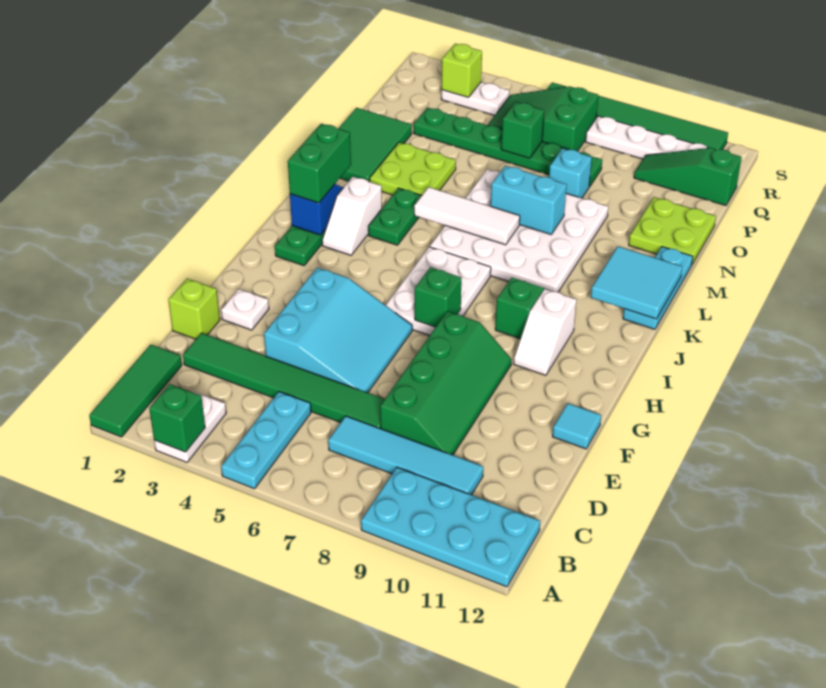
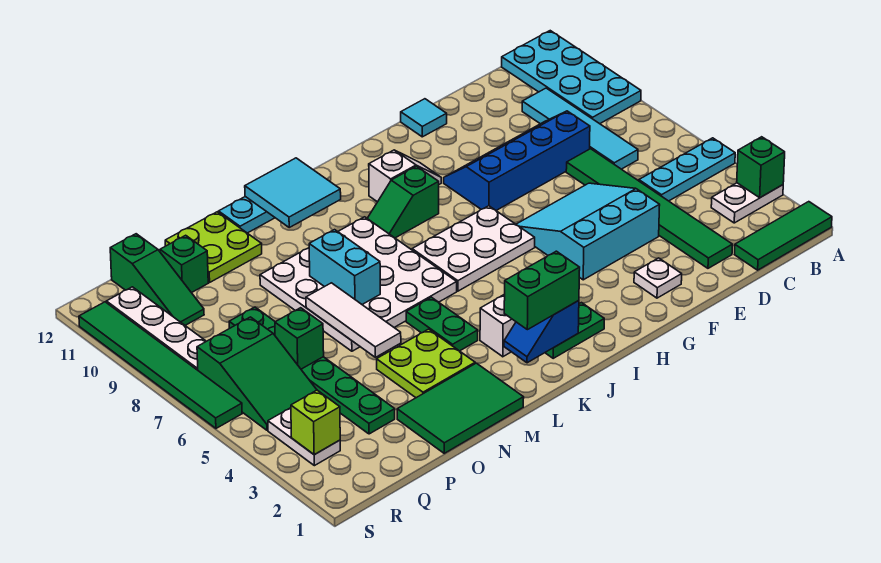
green 2x4 slope [380,311,512,455] -> blue 2x4 slope [444,111,590,210]
lime 1x1 brick [169,279,220,339] -> none
green 1x1 brick [415,267,462,327] -> green 1x1 brick moved to [160,235,208,293]
green 1x2 plate [368,188,422,245] -> green 1x2 plate turned to [406,297,478,351]
white 1x3 tile [414,187,520,245] -> white 1x3 tile moved to [306,283,401,357]
cyan 1x1 brick [549,148,592,198] -> none

